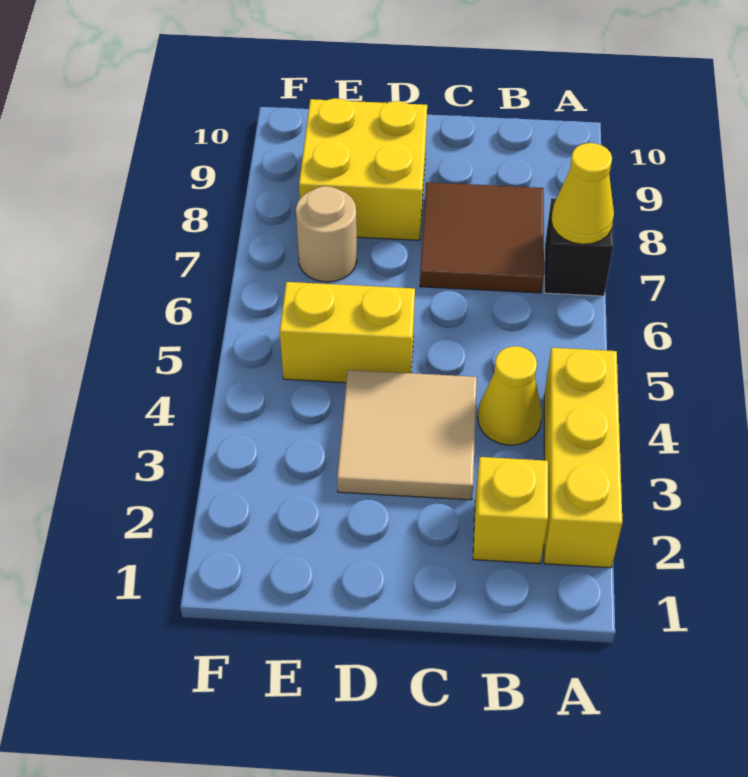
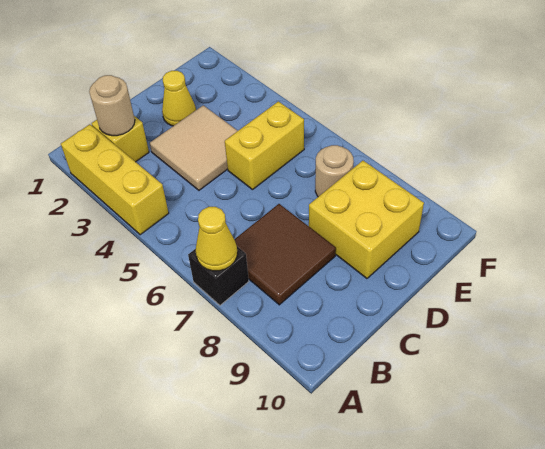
none -> tan 1x1 round brick [89,75,135,136]
yellow 1x1 cone [478,346,542,445] -> yellow 1x1 cone moved to [162,71,196,126]

